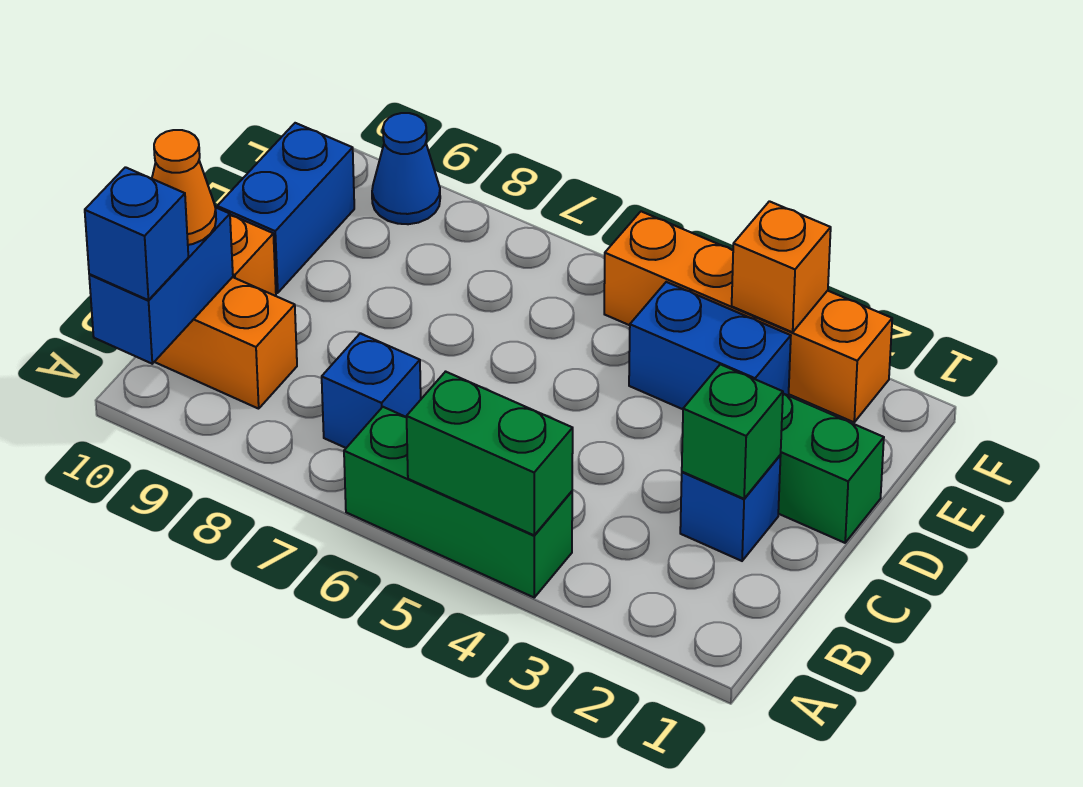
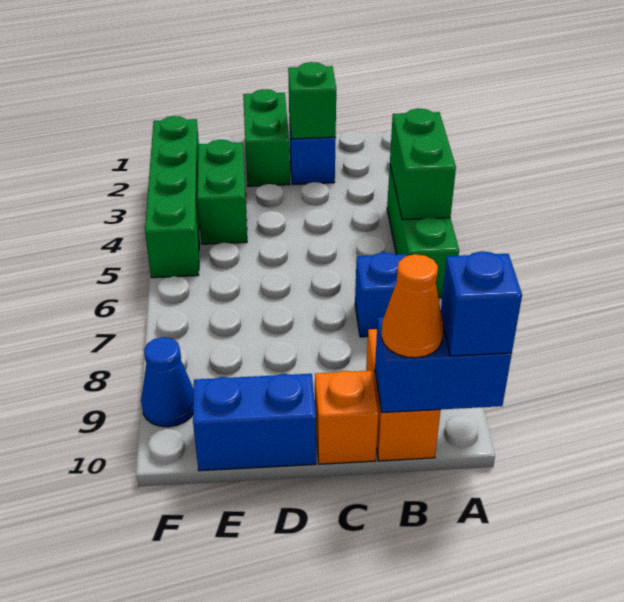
blue 1x2 brick [629,282,791,409] -> green 1x2 brick [197,140,247,244]
orange 1x4 brick [604,211,892,422] -> green 1x4 brick [145,116,200,278]
orange 1x1 brick [732,201,831,332] -> none

